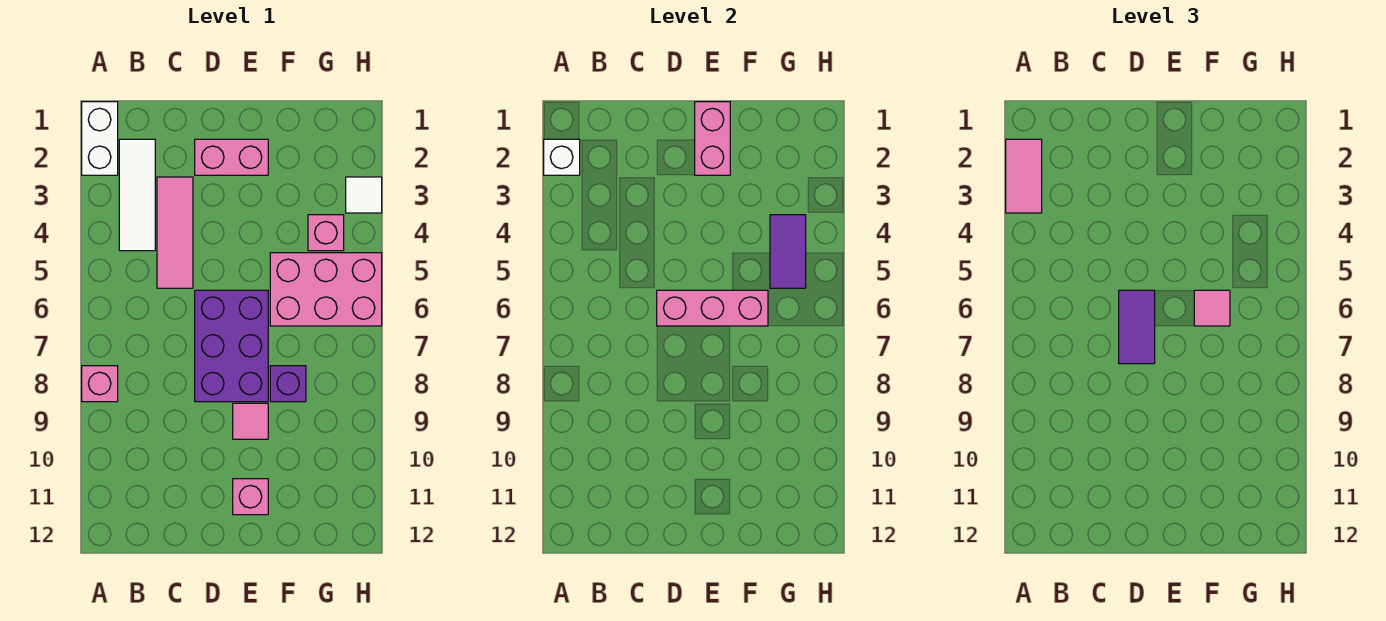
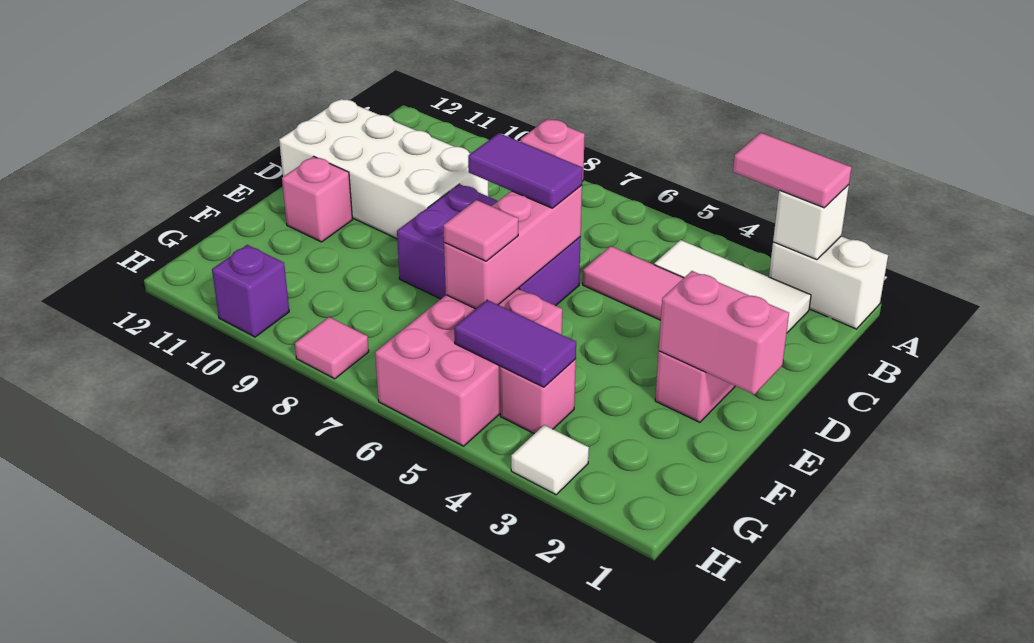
none -> white 2x4 brick [279,99,488,239]
pink 1x1 tile [233,403,268,439] -> pink 1x1 tile moved to [295,317,369,379]
purple 1x1 brick [270,366,306,402] -> purple 1x1 brick moved to [212,245,289,337]

